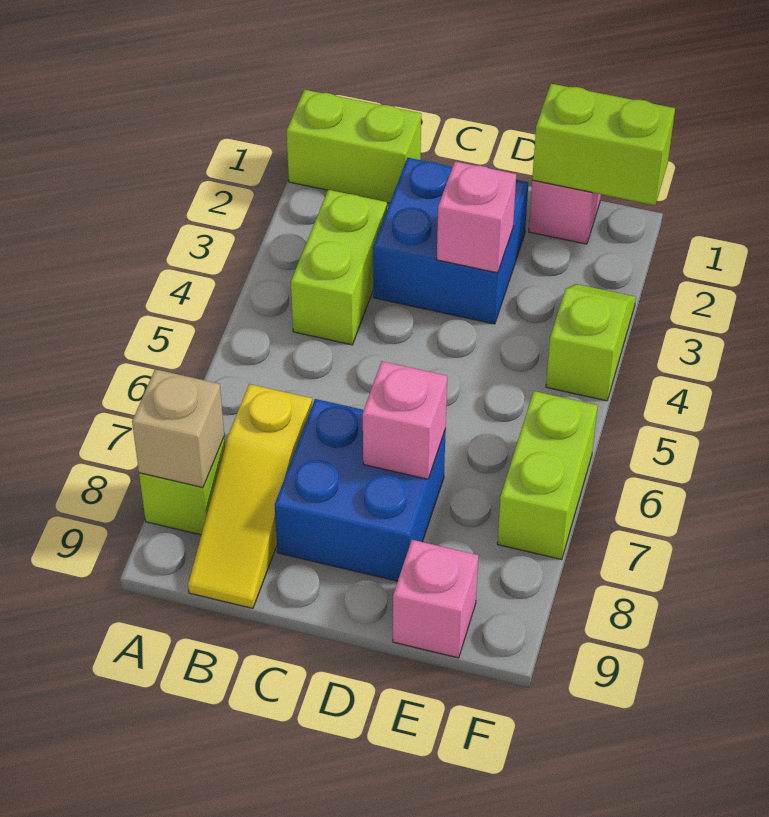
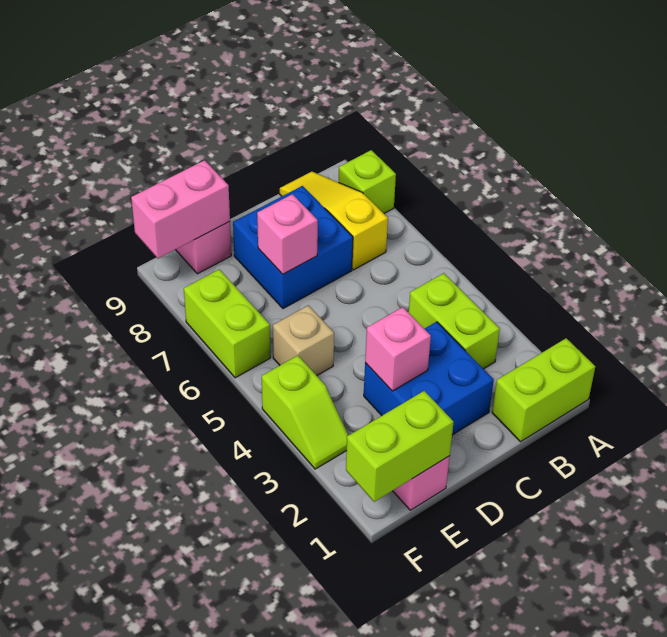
tan 1x1 brick [132,369,224,488] -> tan 1x1 brick moved to [273,305,334,376]
none -> pink 1x2 brick [131,160,230,258]

